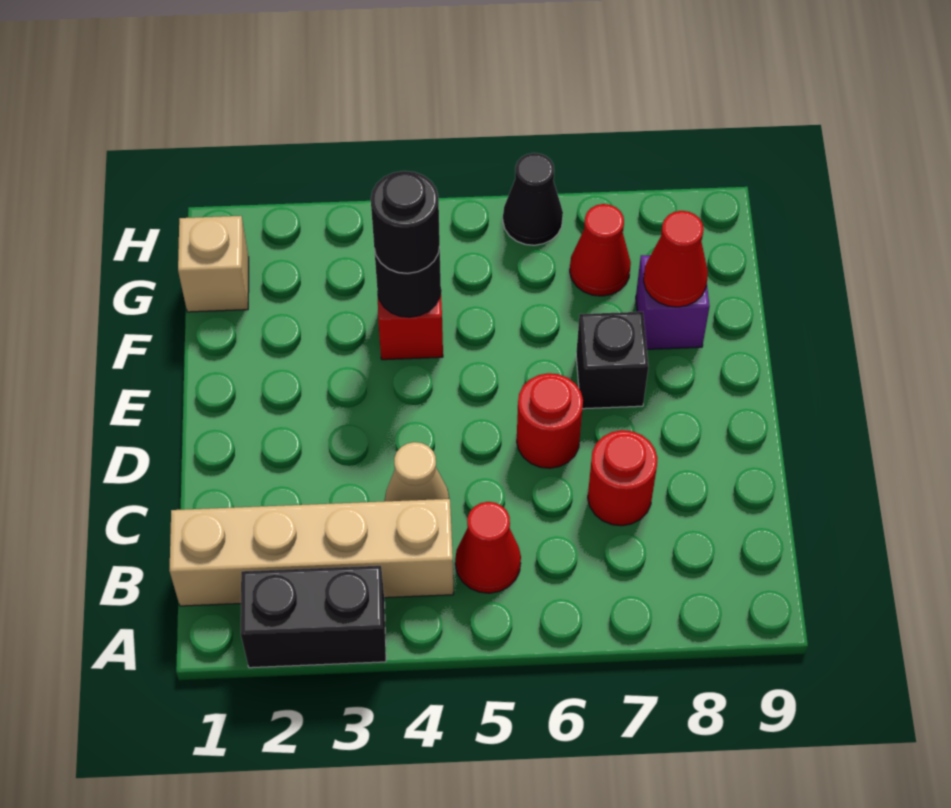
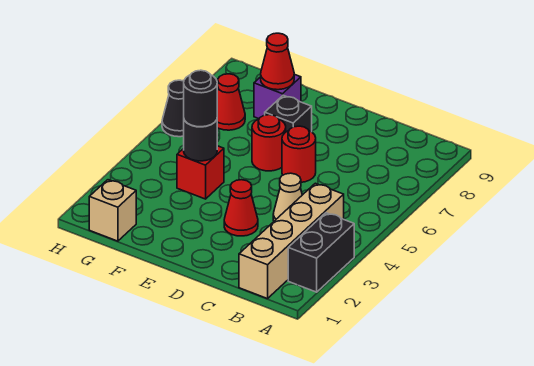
red 1x1 cone [455,502,521,593] -> red 1x1 cone moved to [224,180,258,236]
red 1x1 round brick [588,430,658,526] -> red 1x1 round brick moved to [252,115,286,171]

